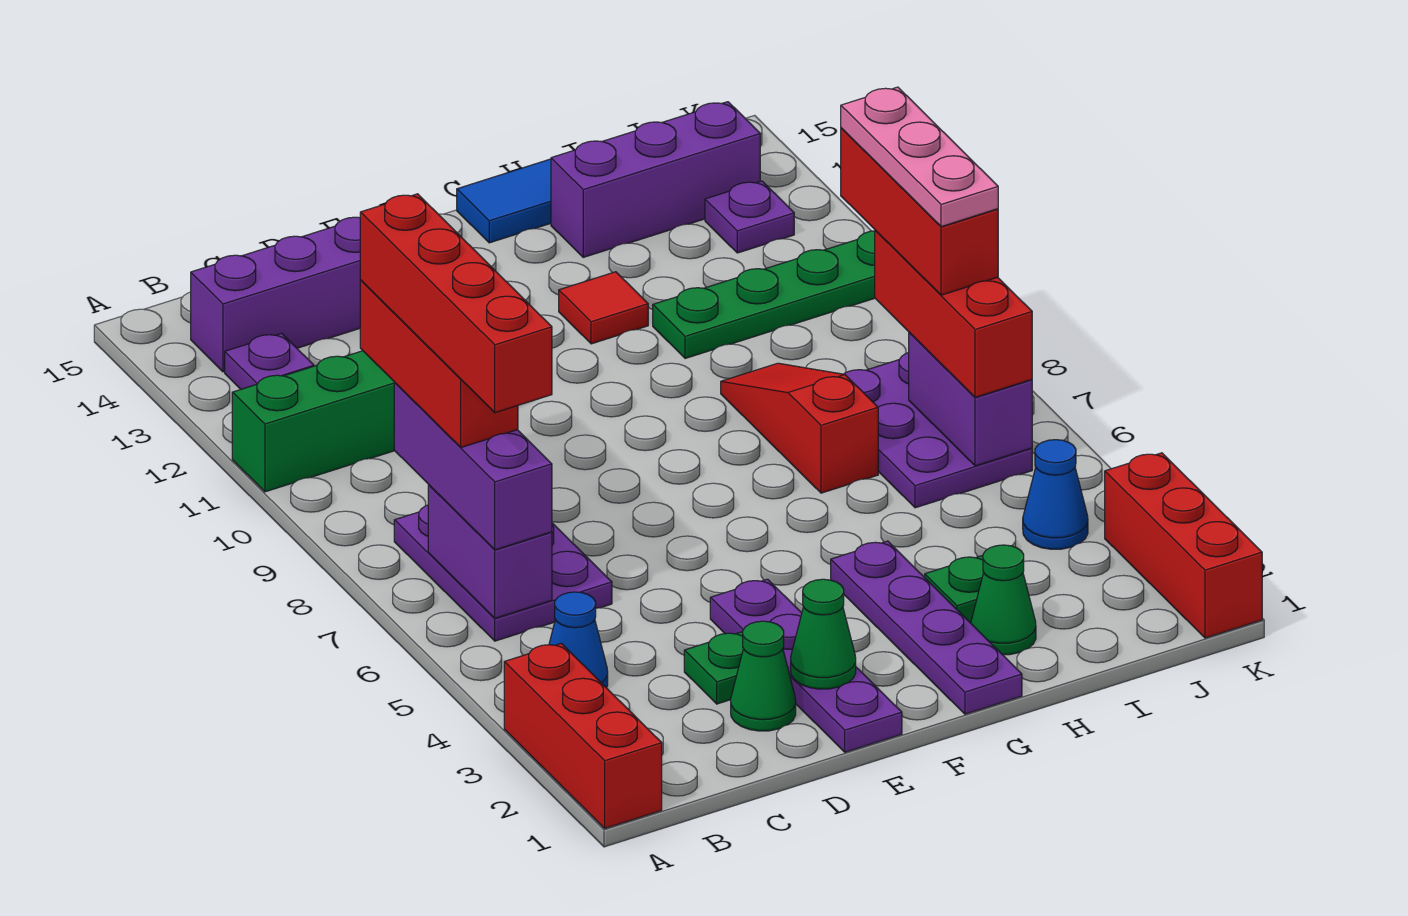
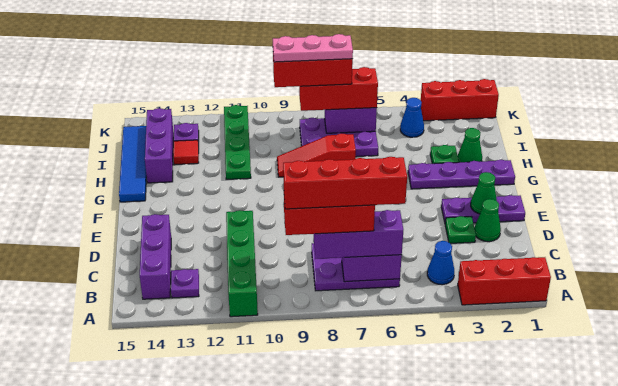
purple 1x4 plate [710,579,902,752] -> purple 1x3 plate [441,195,525,223]
red 1x1 tile [559,272,648,344] -> red 1x1 tile moved to [173,140,199,165]

